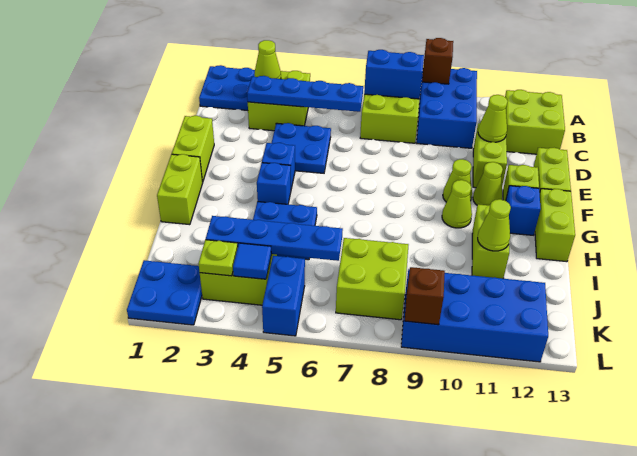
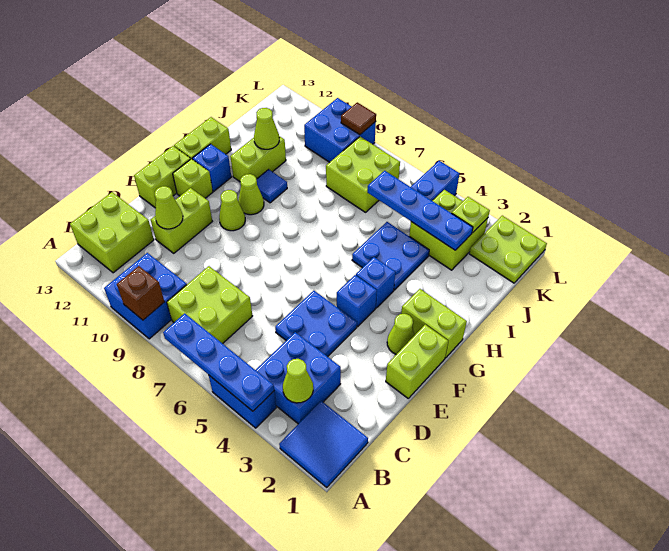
blue 2x2 plate [199,65,255,110] -> blue 2x2 tile [279,401,368,487]
blue 2x3 brick [417,68,477,148] -> blue 2x2 brick [104,253,187,339]
lime 2x2 brick [248,71,310,131] -> blue 2x2 brick [256,332,341,424]
blue 1x2 brick [364,50,424,99] -> blue 1x2 brick moved to [209,376,276,428]
blue 1x4 plate [247,76,363,112] -> blue 1x4 plate moved to [163,313,274,411]
lime 1x1 cone [473,162,503,205] -> lime 1x1 cone moved to [387,314,415,354]
lime 1x2 brick [157,154,203,225] -> lime 1x2 brick turned to [401,289,467,358]
blue 2x2 plate [127,260,202,325] -> lime 2x2 plate [469,216,547,283]
blue 1x1 tile [233,243,271,279] -> blue 1x1 tile moved to [257,169,287,203]
blue 2x4 brick [401,269,548,362] -> blue 2x2 brick [304,98,376,162]
brown 1x1 brick [405,267,445,325] -> brown 1x1 tile [341,102,376,135]

